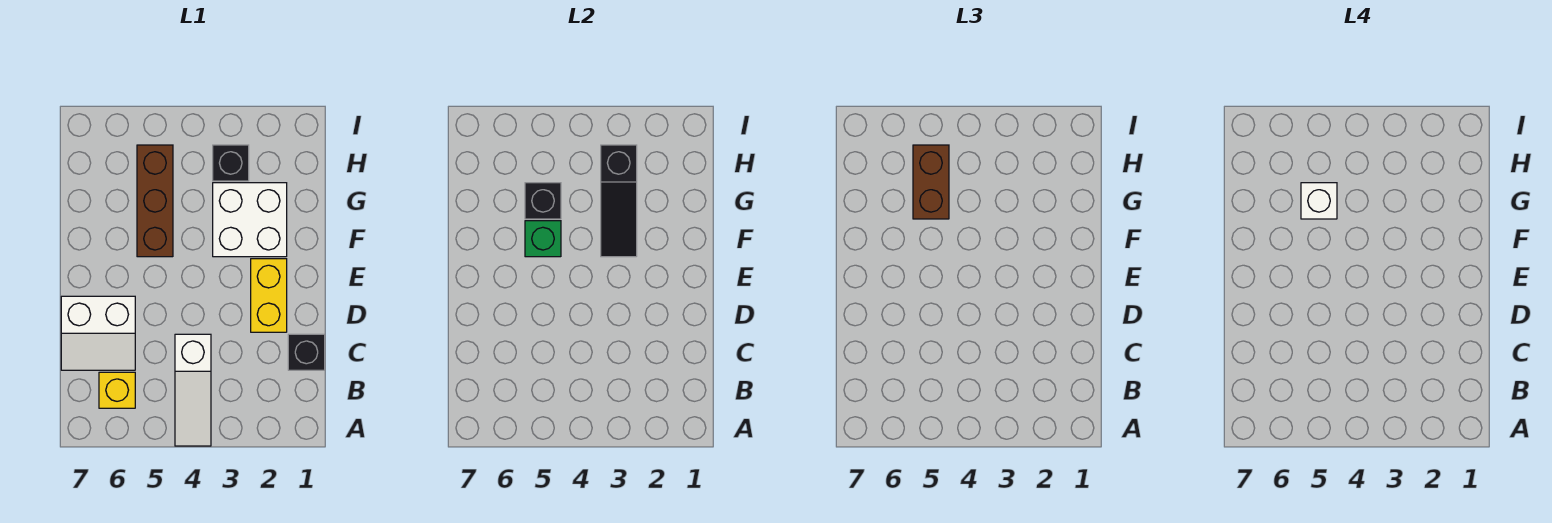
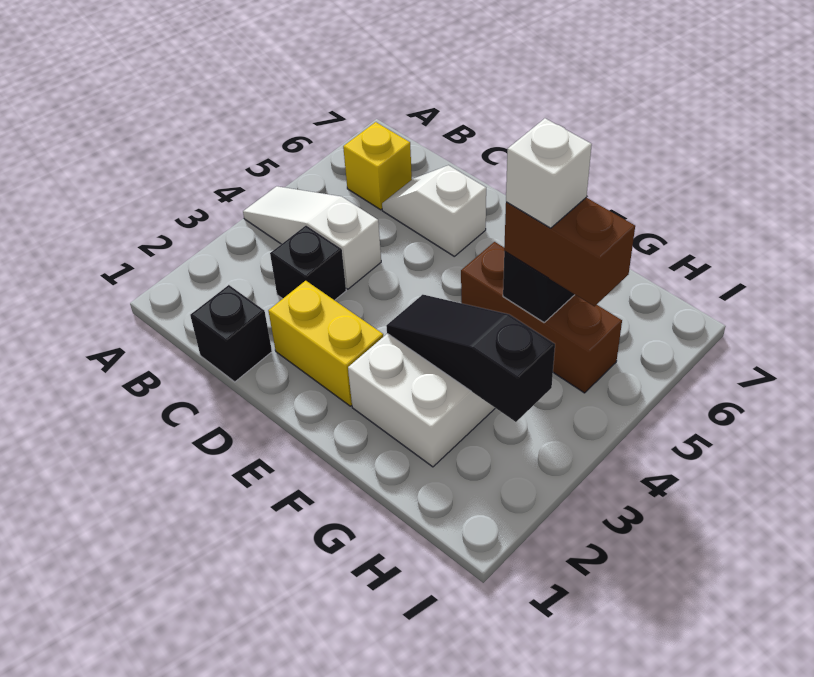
white 2x2 slope [61,296,135,370] -> white 1x2 slope [382,165,486,256]
green 1x1 brick [525,221,561,257] -> none
black 1x1 brick [213,145,249,181] -> black 1x1 brick moved to [270,226,346,300]

